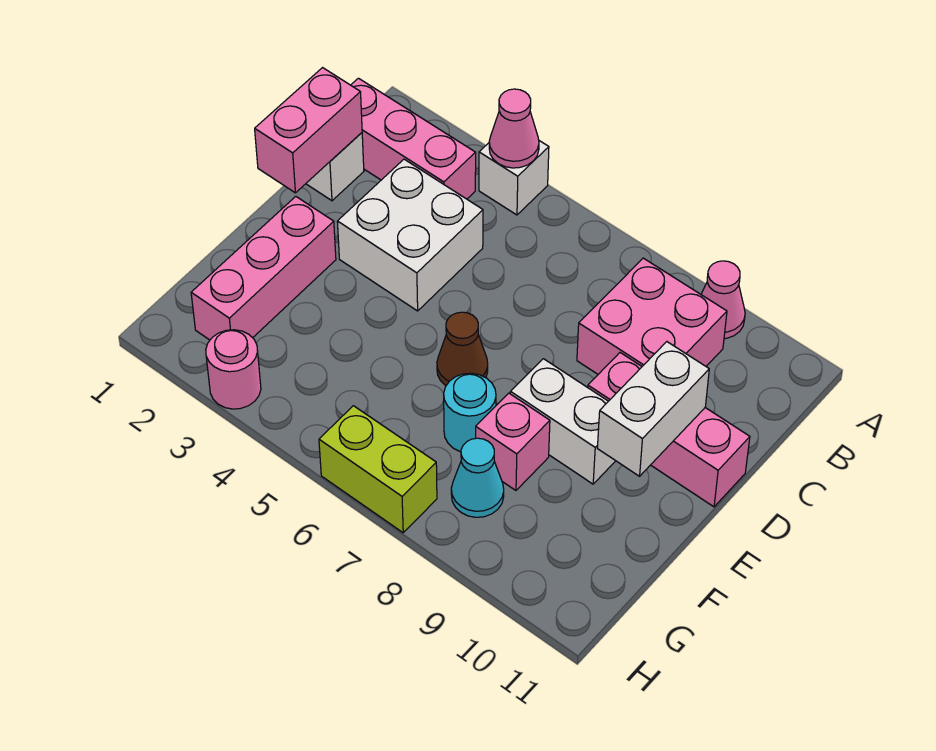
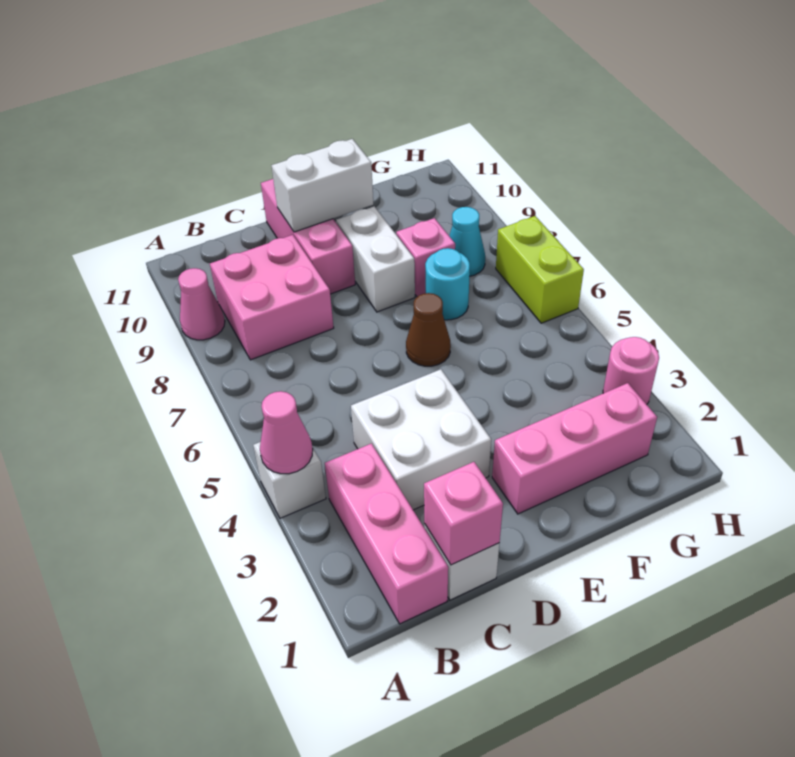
pink 1x2 brick [255,68,362,193] -> pink 1x1 brick [424,462,503,565]

